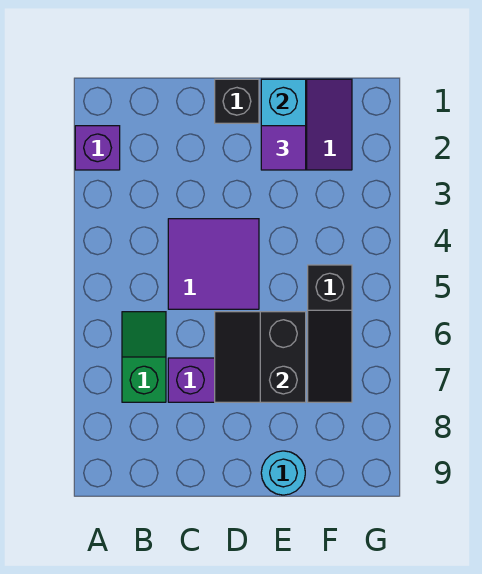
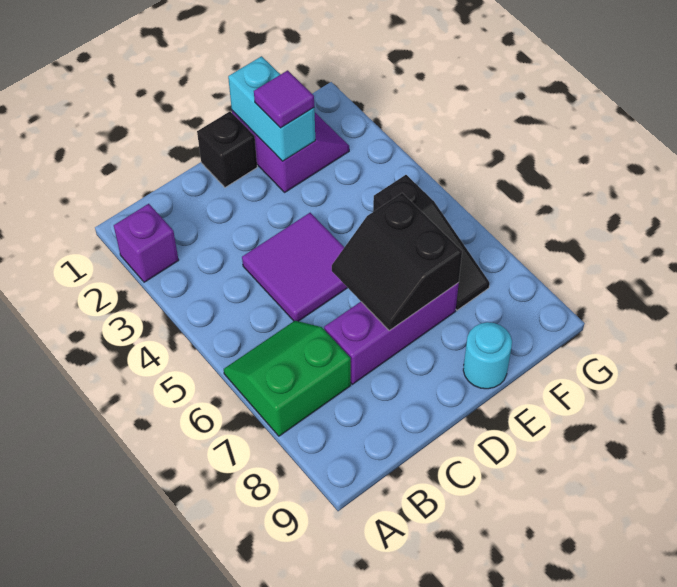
green 1x2 slope [122,312,166,402] -> green 2x2 slope [224,321,351,436]

